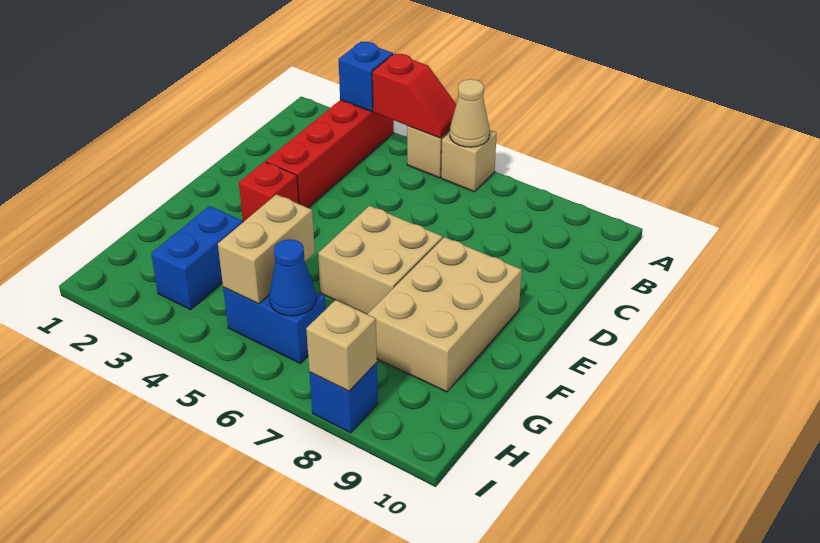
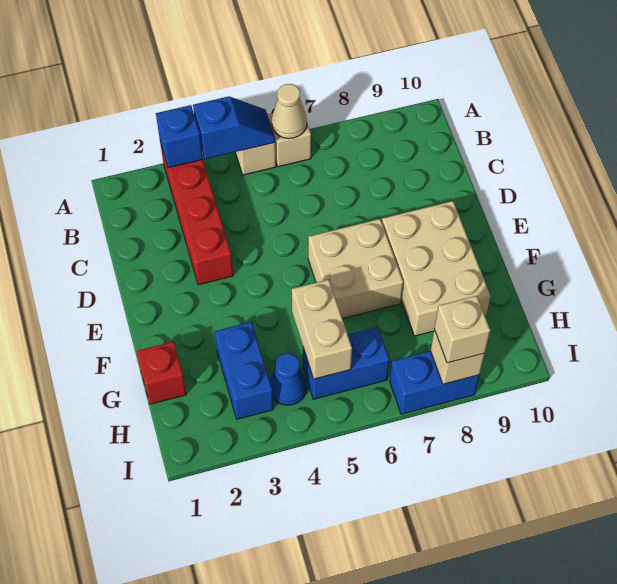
red 1x2 slope [372,54,456,138] -> blue 1x2 slope [193,96,275,159]
red 1x1 brick [239,162,299,222] -> red 1x1 brick moved to [137,341,186,404]
blue 1x1 cone [269,239,316,316] -> blue 1x1 cone moved to [270,353,307,405]
blue 1x1 brick [309,363,378,433] -> blue 1x2 brick [390,351,479,414]
none -> tan 1x1 brick [434,296,490,363]

